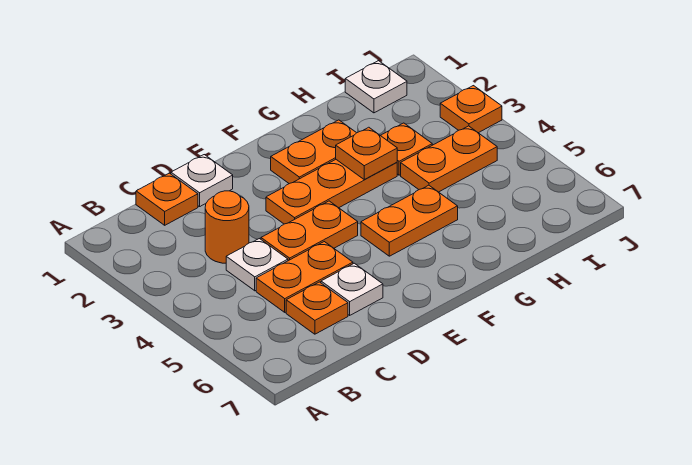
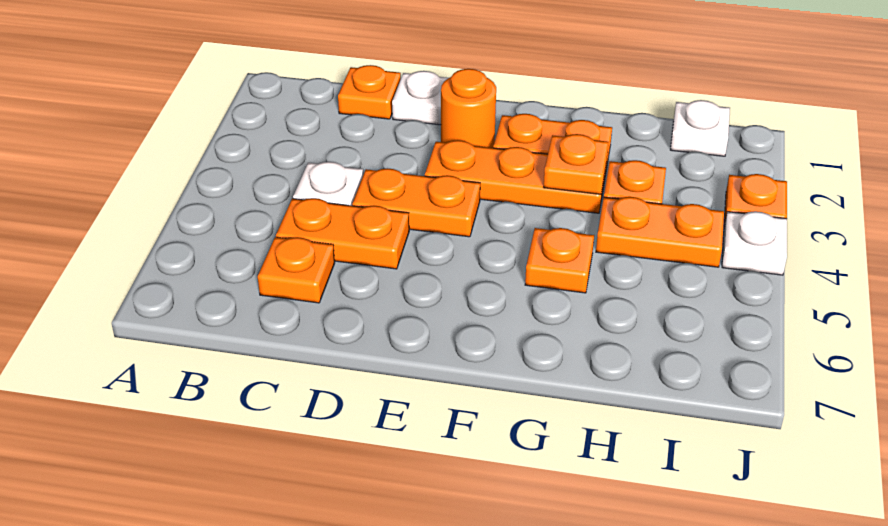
orange 1x1 round brick [205,191,249,263] -> orange 1x1 round brick moved to [441,69,496,148]
white 1x1 plate [321,263,383,315] -> white 1x1 plate moved to [722,211,787,275]
orange 1x2 plate [361,185,458,256] -> orange 1x1 plate [525,228,594,293]

